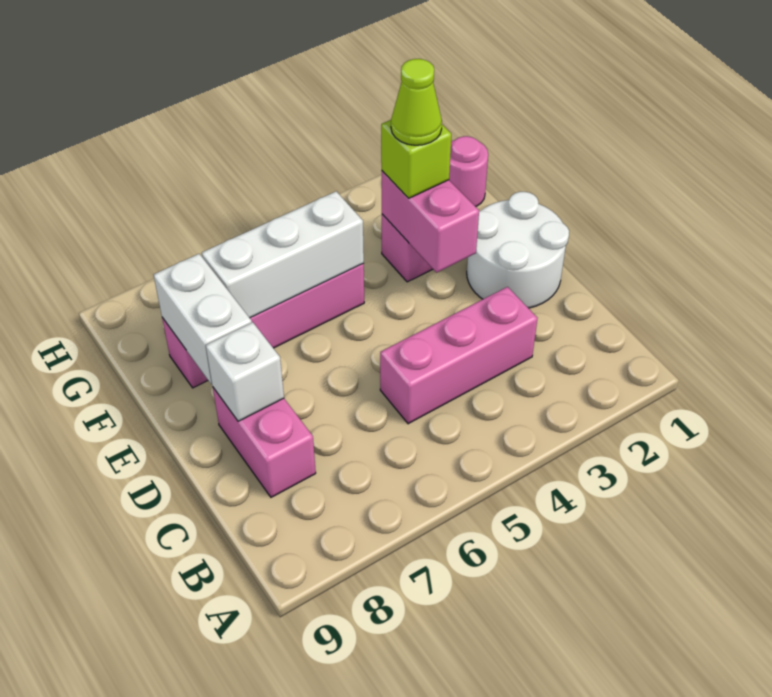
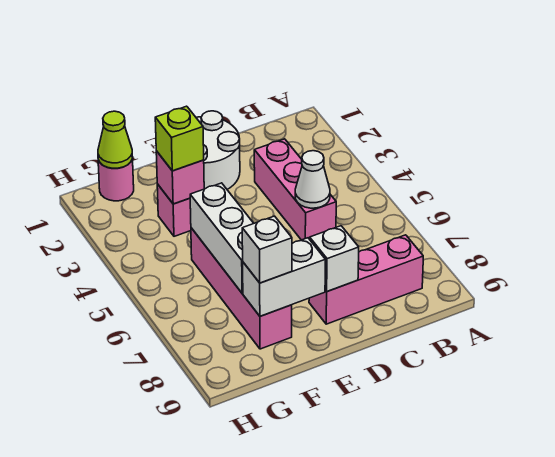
none -> white 1x1 cone [295,151,330,208]
pink 1x2 brick [213,388,316,497] -> pink 1x3 brick [309,235,423,324]
pink 1x2 brick [382,171,479,273] -> pink 1x1 brick [156,151,204,204]
lime 1x1 cone [391,59,442,145] -> lime 1x1 cone moved to [98,111,132,168]
none -> white 1x1 brick [242,216,292,283]

